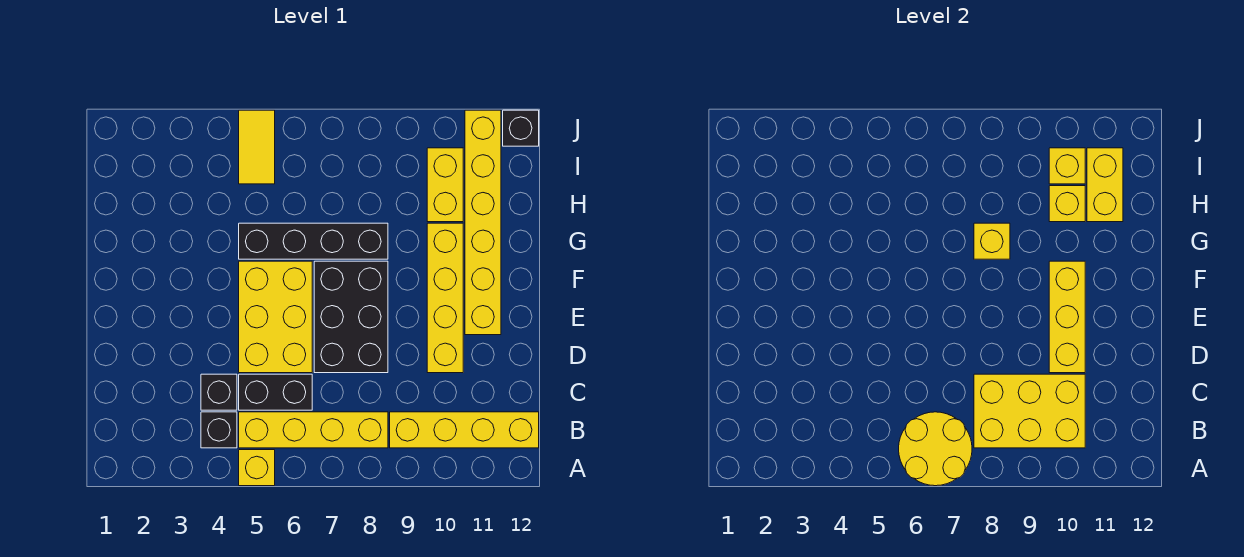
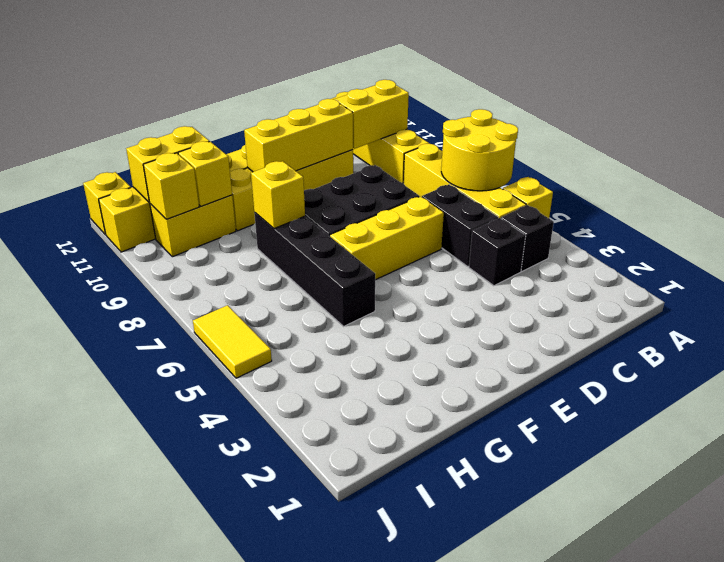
yellow 2x3 brick [974,374,1085,448] -> yellow 1x2 brick [335,80,409,149]
yellow 2x3 brick [239,261,312,373] -> yellow 1x3 brick [330,197,444,280]
yellow 1x2 tile [239,110,275,184] -> yellow 1x2 tile turned to [193,305,272,378]
black 1x1 brick [503,110,539,146] -> yellow 1x1 brick [83,172,131,235]

